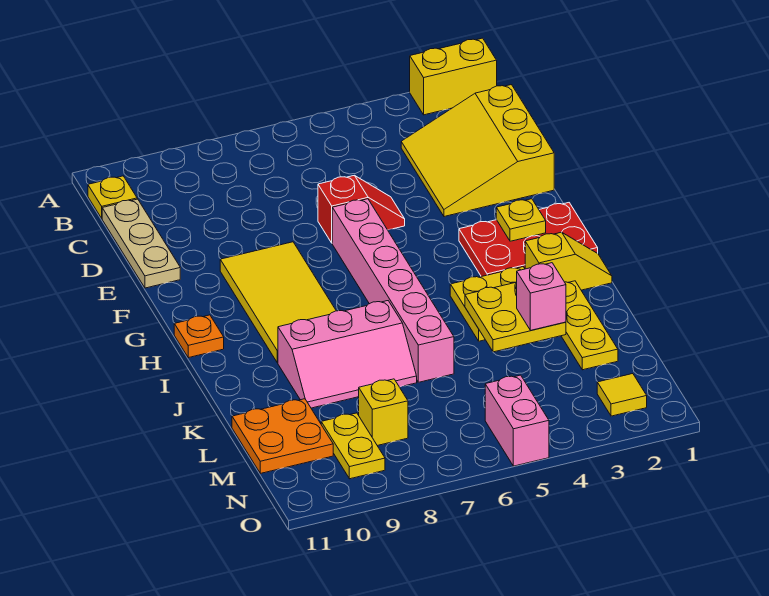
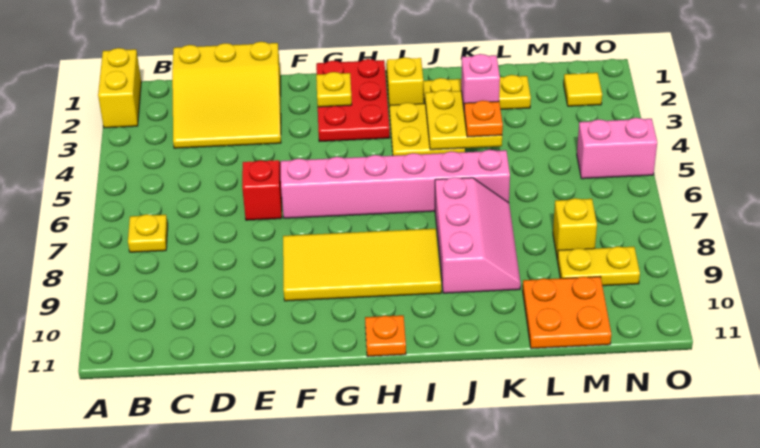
yellow 1x1 plate [88,176,137,218] -> yellow 1x1 plate moved to [128,214,168,252]
tan 1x3 plate [102,199,180,288] -> none
none -> orange 1x1 plate [464,100,503,137]

